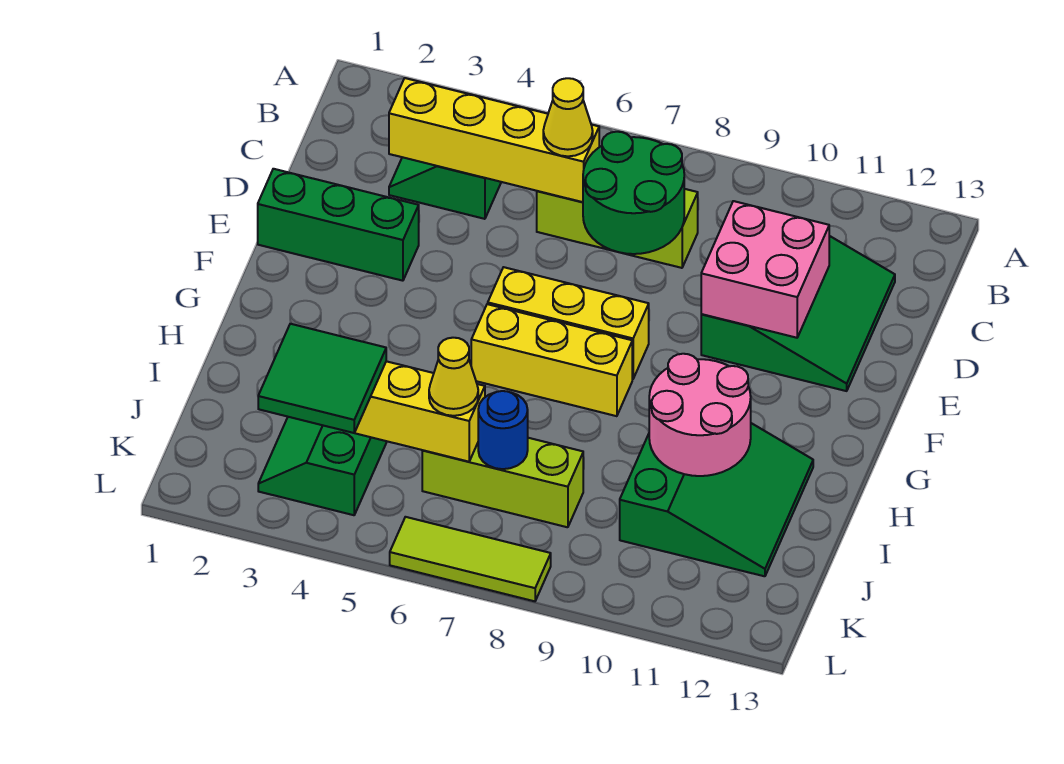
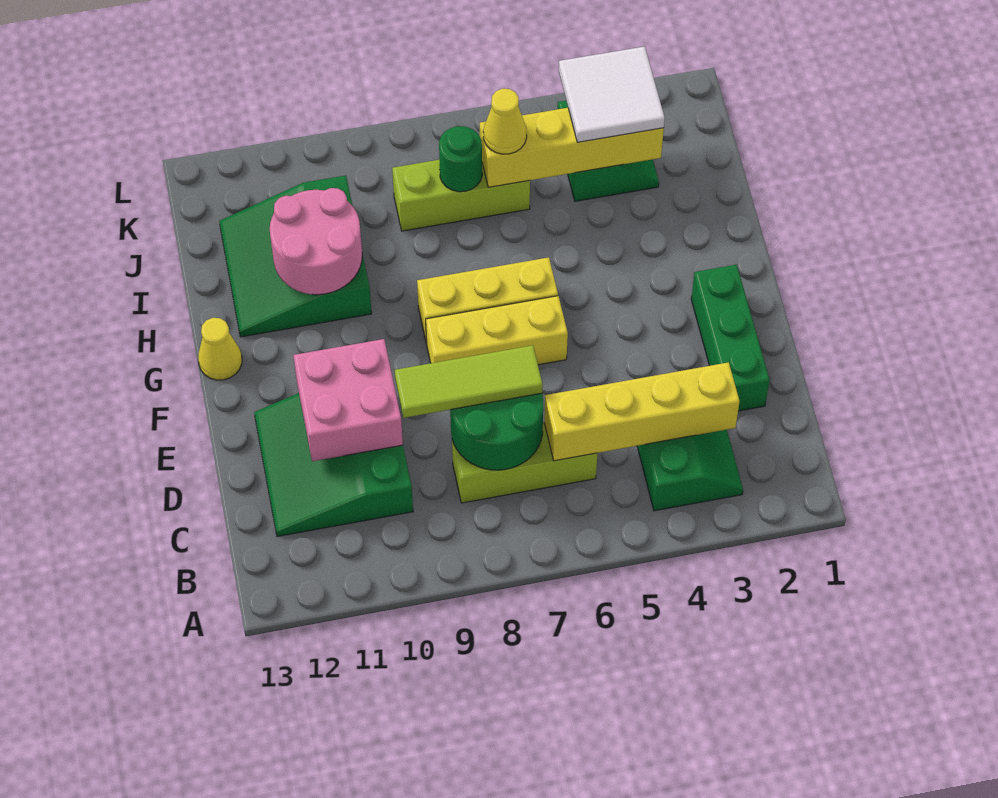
yellow 1x1 cone [543,78,593,156] -> yellow 1x1 cone moved to [198,318,242,380]
green 1x3 brick [258,169,419,281] -> green 1x3 brick turned to [691,265,770,411]
green 2x2 tile [258,324,386,433] -> white 2x2 tile [559,46,665,142]
blue 1x1 round brick [478,391,528,469] -> green 1x1 round brick [439,126,482,192]
lime 1x3 tile [390,517,551,601] -> lime 1x3 tile moved to [395,345,543,418]

